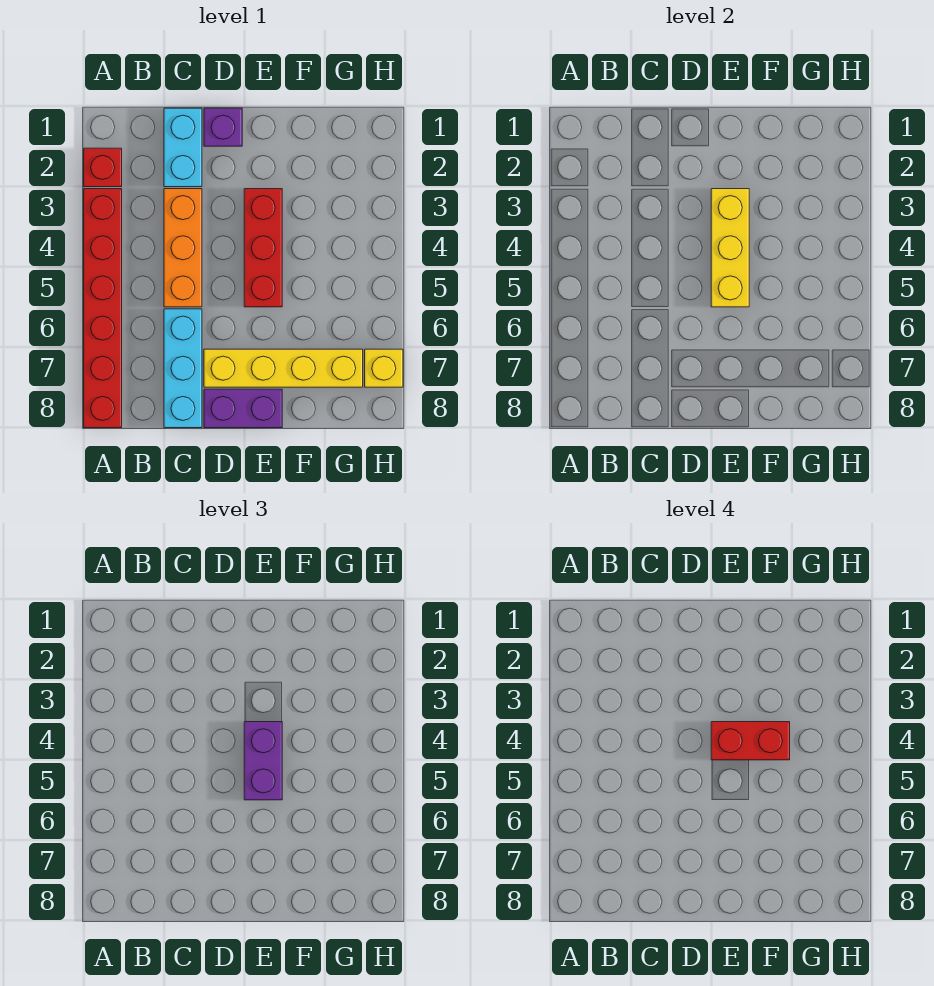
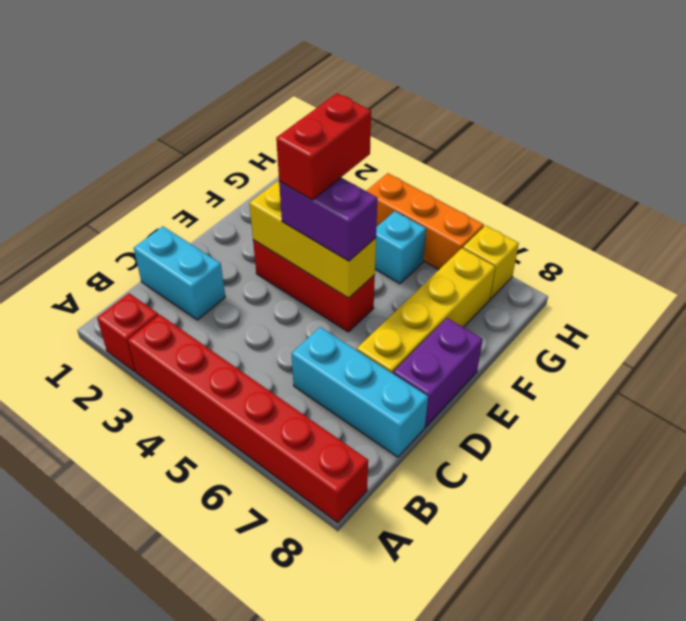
orange 1x3 brick [164,189,202,307] -> orange 1x3 brick moved to [367,173,484,269]
purple 1x1 brick [204,108,242,146] -> none
none -> cyan 1x1 brick [375,211,426,284]

